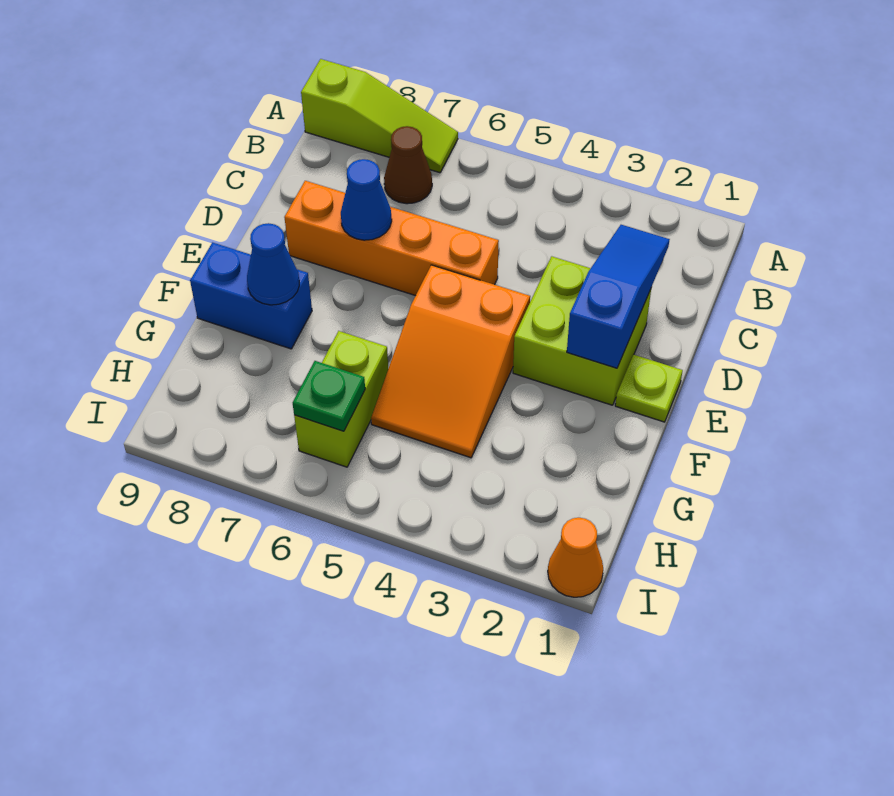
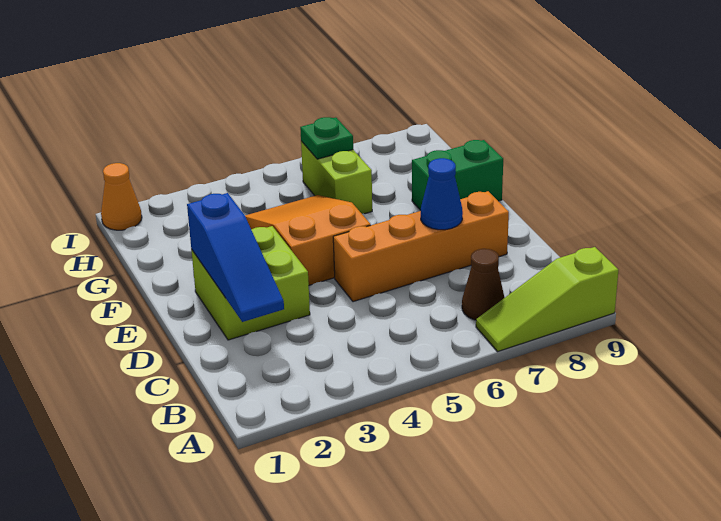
lime 1x1 plate [615,355,683,422] -> none
blue 1x2 brick [190,243,312,349] -> green 1x2 brick [412,140,503,210]
blue 1x1 cone [247,223,299,305] -> none

